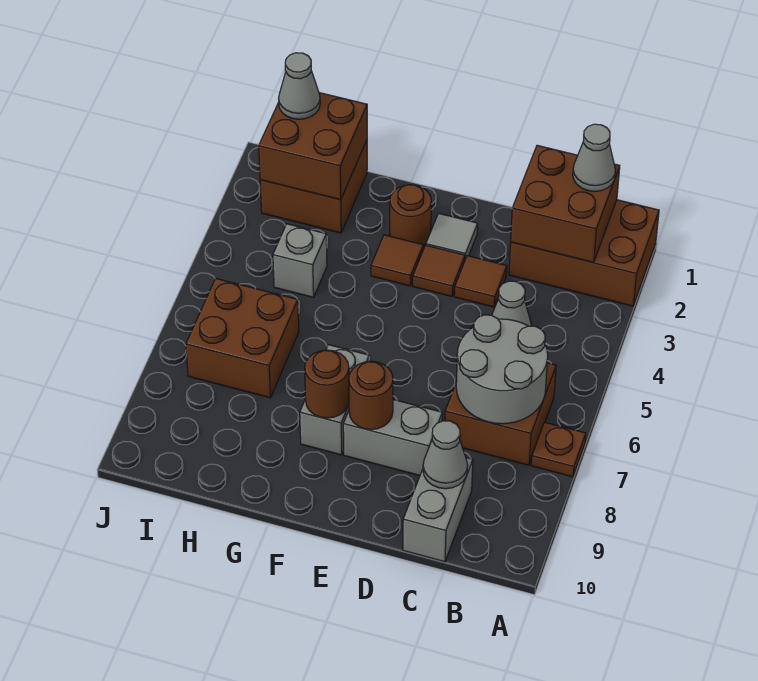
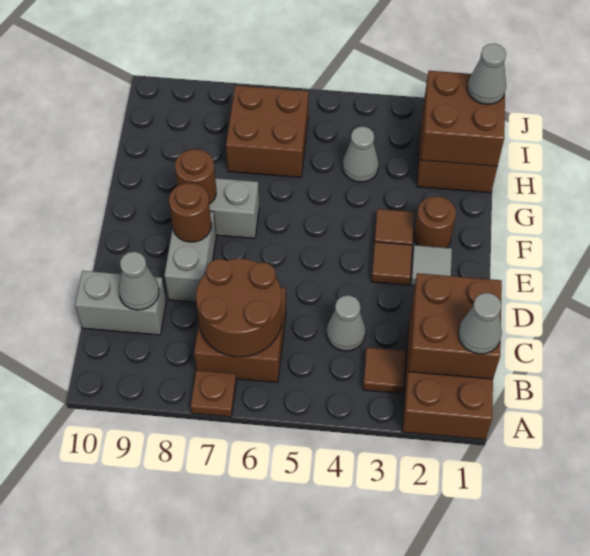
grey 2x2 round brick [456,315,548,424] -> brown 2x2 round brick [196,259,282,357]
brown 1x1 tile [454,256,507,307] -> brown 1x1 tile moved to [363,347,406,393]
grey 1x1 brick [273,224,327,297] -> grey 1x1 cone [342,126,379,182]

